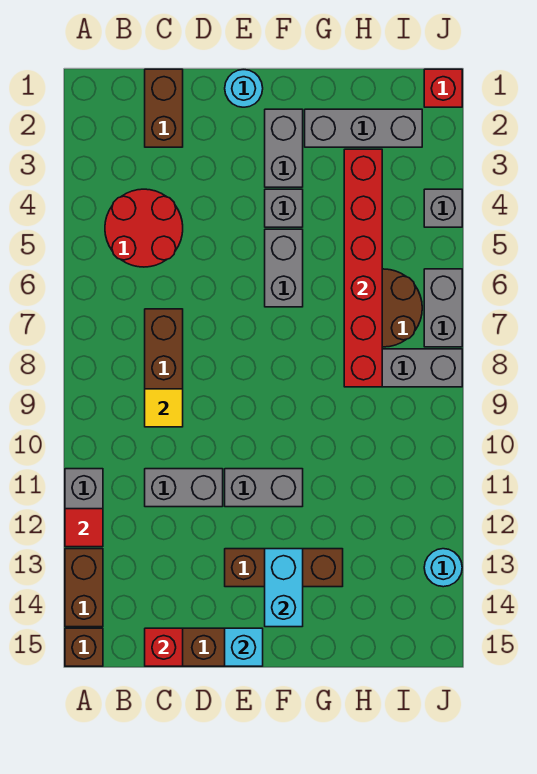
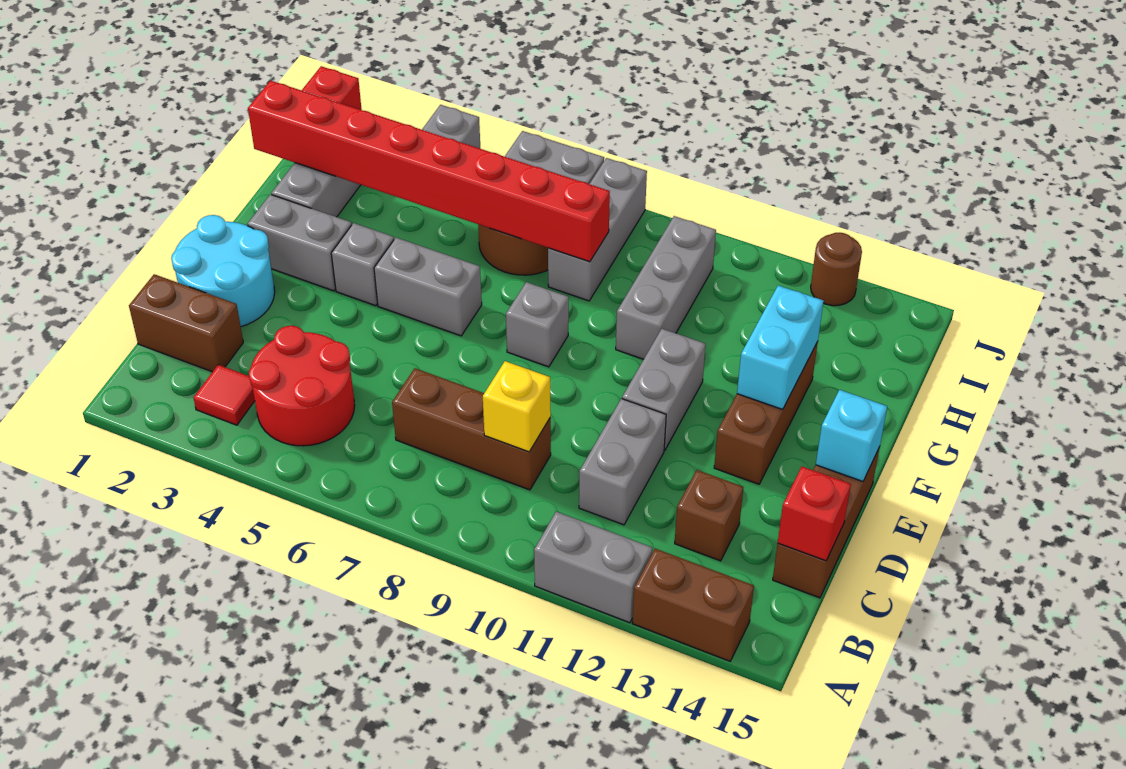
red 1x1 tile [65,509,103,547] -> red 1x1 tile moved to [194,365,255,425]
brown 1x1 brick [65,628,103,666] -> brown 1x1 brick moved to [675,470,743,561]
yellow 1x1 tile [145,389,183,427] -> yellow 1x1 brick [483,361,551,452]
cyan 1x1 round brick [225,70,263,107] -> cyan 2x2 round brick [171,215,275,327]
none -> grey 1x1 brick [506,282,569,367]
cyan 1x2 brick [265,549,303,627] -> cyan 1x2 brick turned to [737,285,824,409]
none -> grey 1x3 brick [616,216,716,359]
red 1x6 brick [344,149,382,387] -> red 1x8 brick [248,81,610,262]
cyan 1x1 round brick [424,549,462,587] -> brown 1x1 round brick [811,233,862,306]

